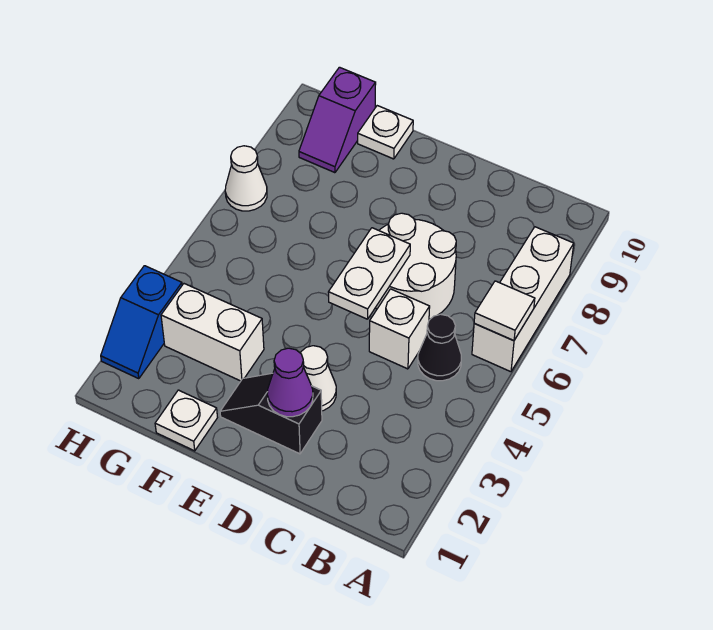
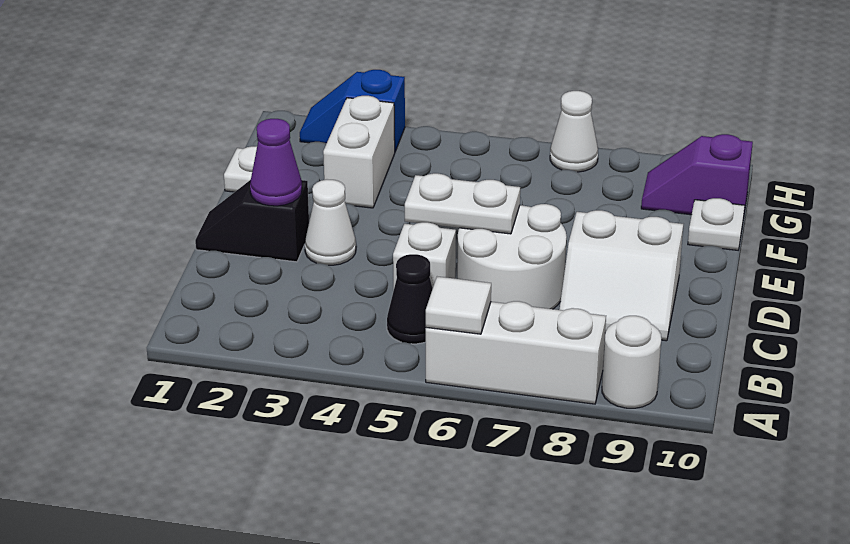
none -> white 1x1 round brick [602,316,661,408]
none -> white 2x2 slope [559,210,683,341]
black 1x2 slope [220,373,322,454] -> black 1x2 slope turned to [195,180,309,262]

